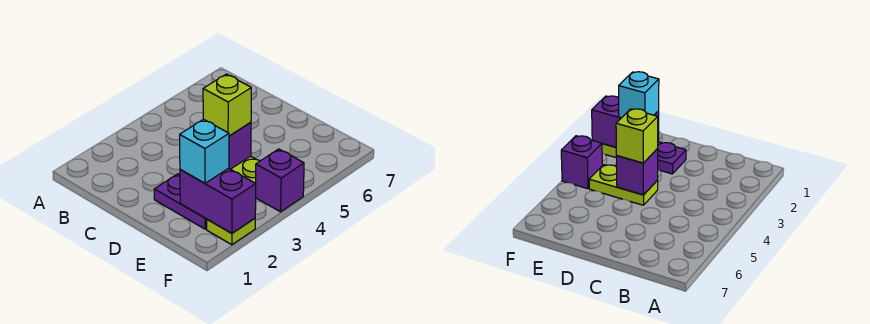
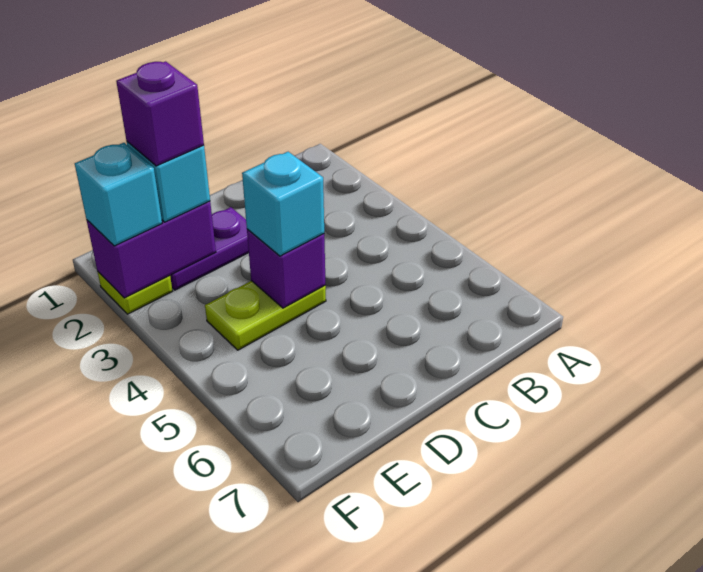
lime 1x1 brick [203,74,251,136] -> cyan 1x1 brick [242,152,324,256]
none -> cyan 1x1 brick [75,143,162,246]
purple 1x1 brick [256,149,304,212] -> purple 1x1 brick moved to [116,61,204,166]

